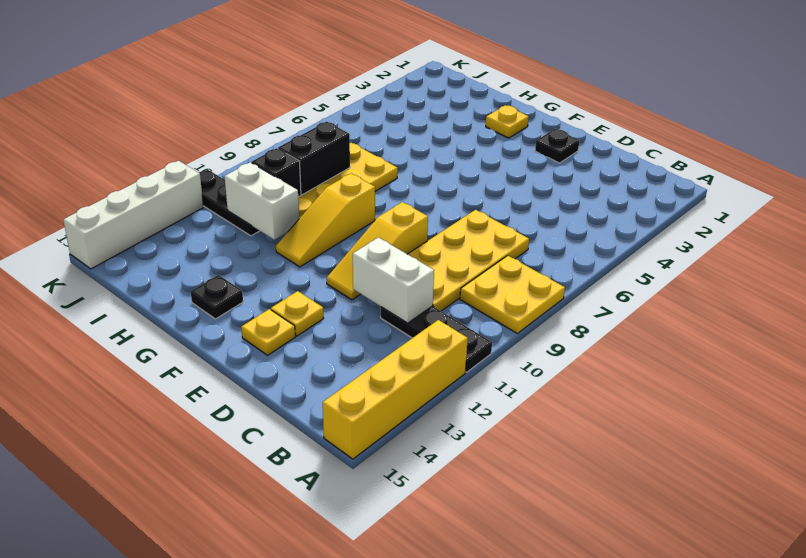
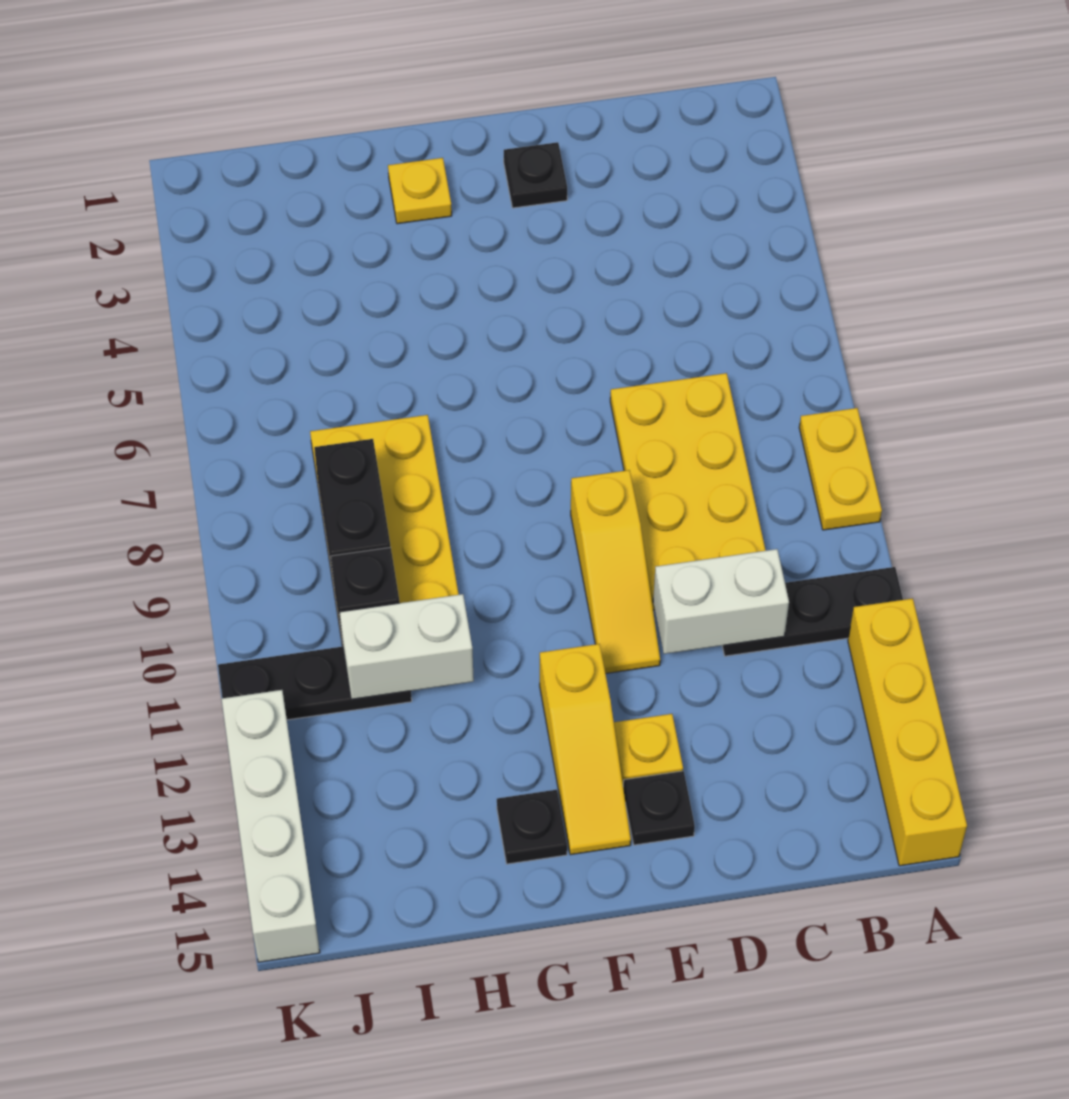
yellow 2x2 plate [460,256,565,333] -> yellow 1x2 plate [799,408,882,530]
yellow 1x1 plate [241,309,295,355] -> black 1x1 plate [623,771,695,845]
yellow 1x3 slope [276,173,375,267] -> yellow 1x3 slope moved to [540,644,631,855]

